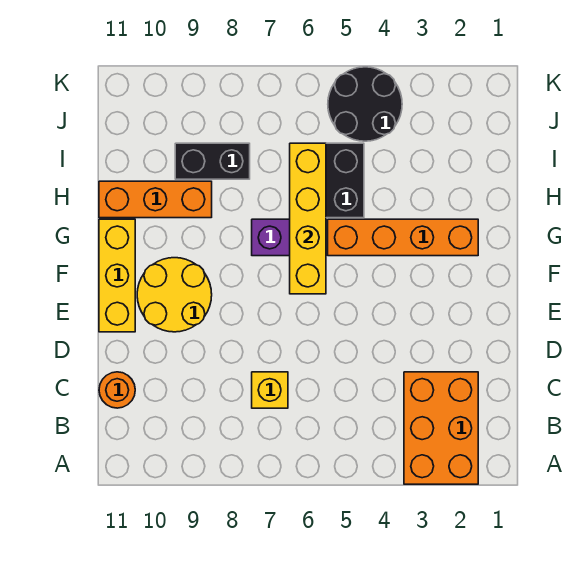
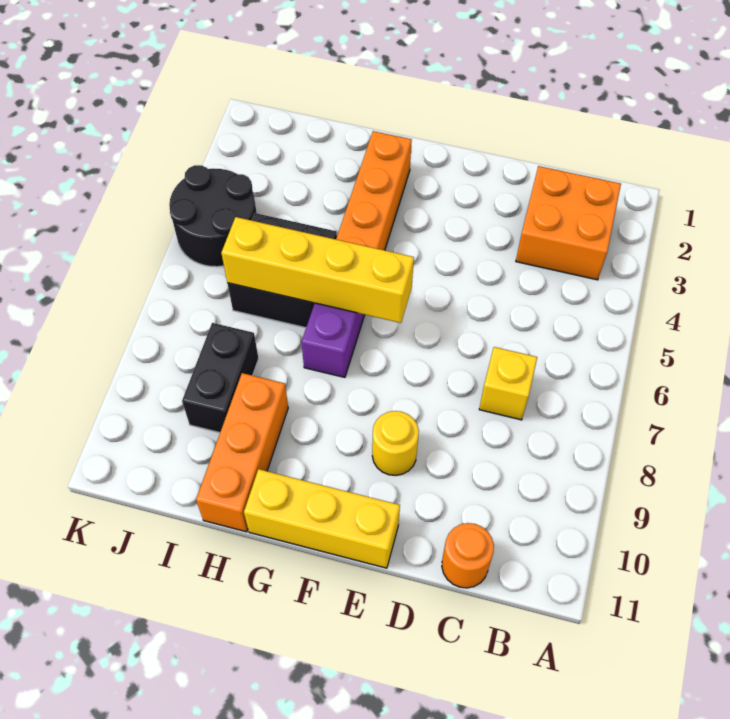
orange 2x3 brick [404,372,478,484] -> orange 2x2 brick [516,166,621,280]
yellow 2x2 round brick [137,258,212,332] -> yellow 1x1 round brick [372,411,419,475]

